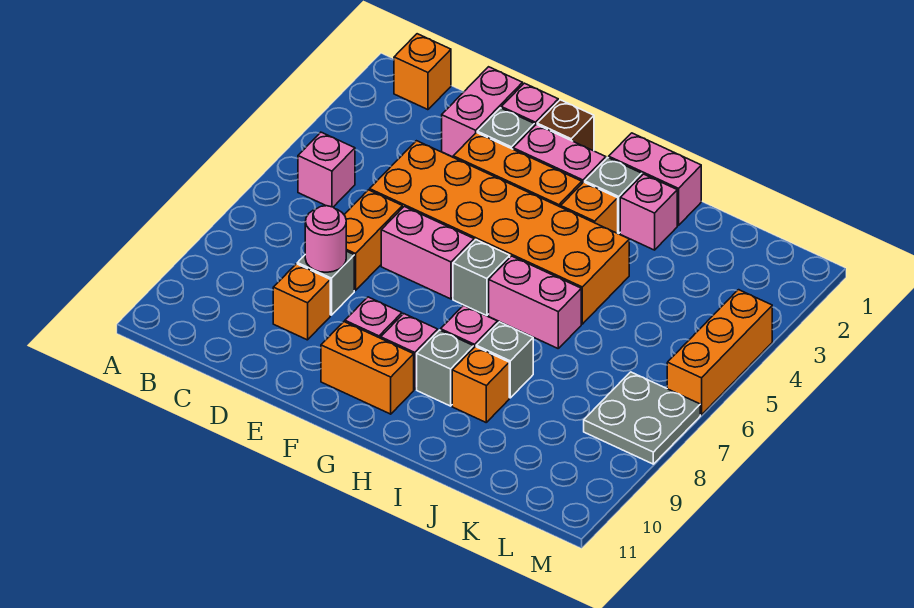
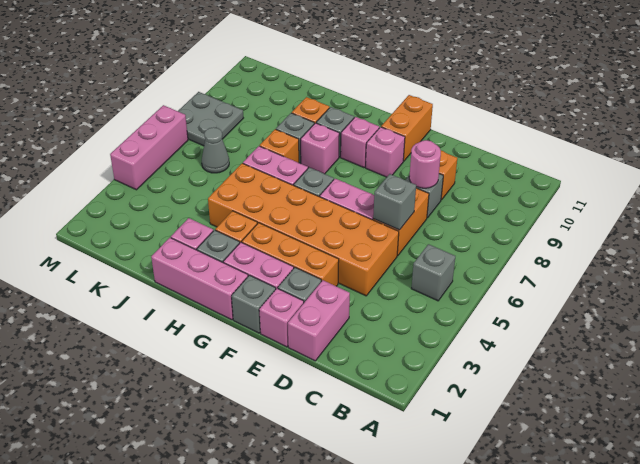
orange 1x1 brick [394,34,451,110] -> orange 1x1 brick moved to [260,129,299,163]
pink 1x1 brick [298,132,355,207] -> grey 1x1 brick [411,244,455,301]
none -> grey 1x1 brick [373,174,416,230]
brown 1x1 brick [537,100,594,151] -> grey 1x1 brick [232,275,276,333]
orange 1x2 brick [321,322,414,414] -> orange 1x2 brick turned to [381,95,433,161]
pink 1x2 brick [609,133,701,225] -> pink 1x3 brick [151,238,248,320]
none -> grey 1x1 cone [202,127,229,173]
orange 1x3 brick [667,290,772,415] -> pink 1x3 brick [110,105,188,190]

